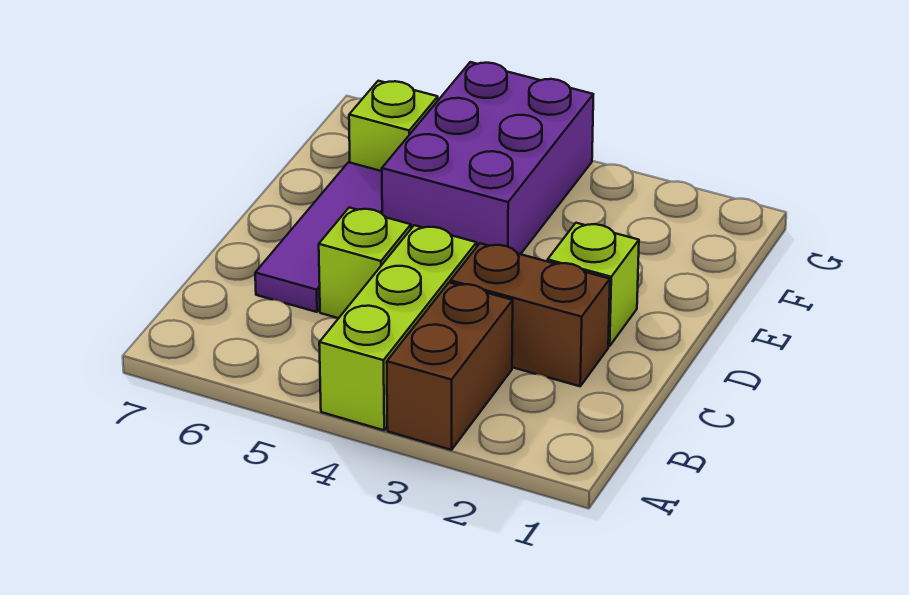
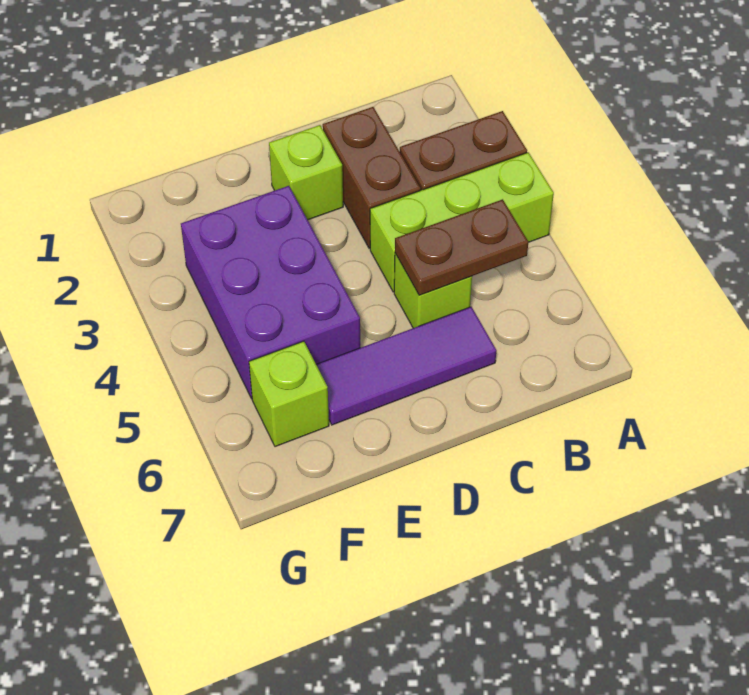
none -> brown 1x2 plate [395,199,528,295]
purple 2x3 brick [382,62,593,254] -> purple 2x3 brick turned to [181,186,360,399]

